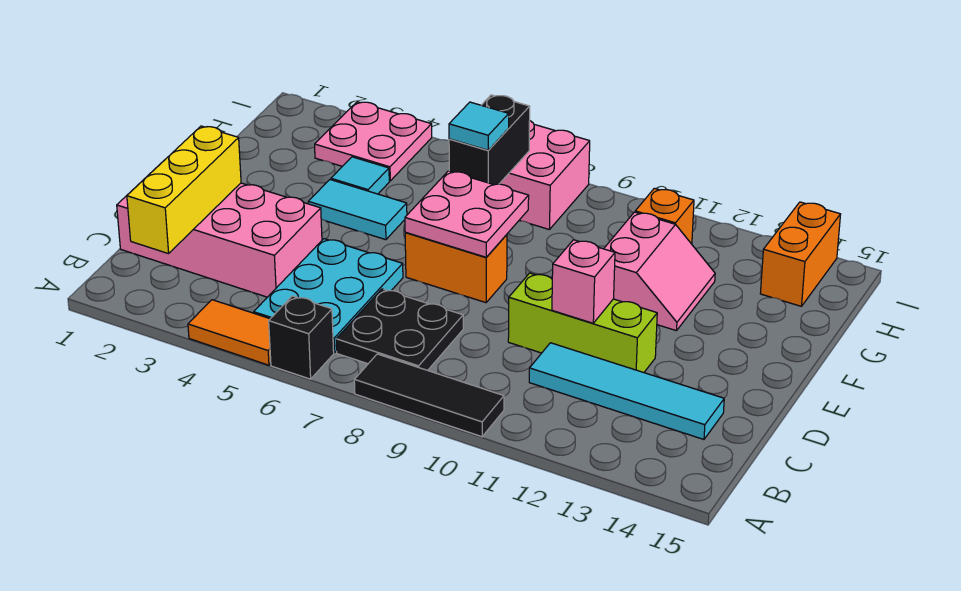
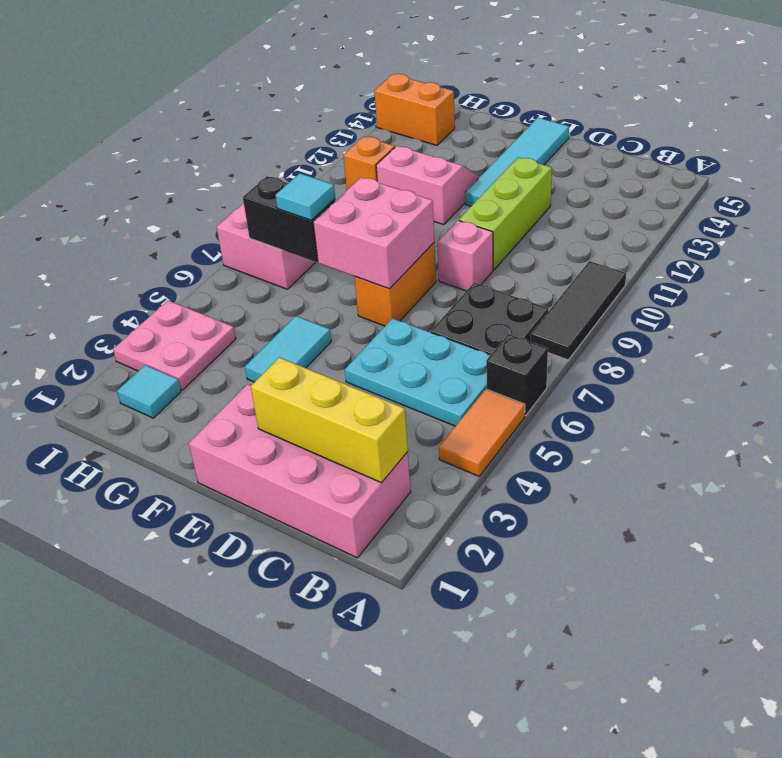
pink 2x4 brick [117,168,322,297] -> pink 2x4 brick turned to [189,384,411,558]
cyan 1x4 tile [529,343,724,439] -> cyan 1x4 tile moved to [465,118,569,206]
pink 1x1 brick [552,240,615,323] -> pink 1x1 brick moved to [437,220,493,291]
pink 2x2 plate [405,171,529,257] -> pink 2x2 brick [313,177,434,289]
cyan 1x1 tile [331,157,389,194] -> cyan 1x1 tile moved to [117,365,181,418]

